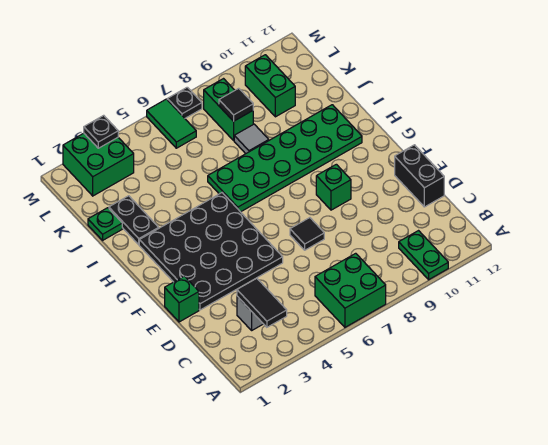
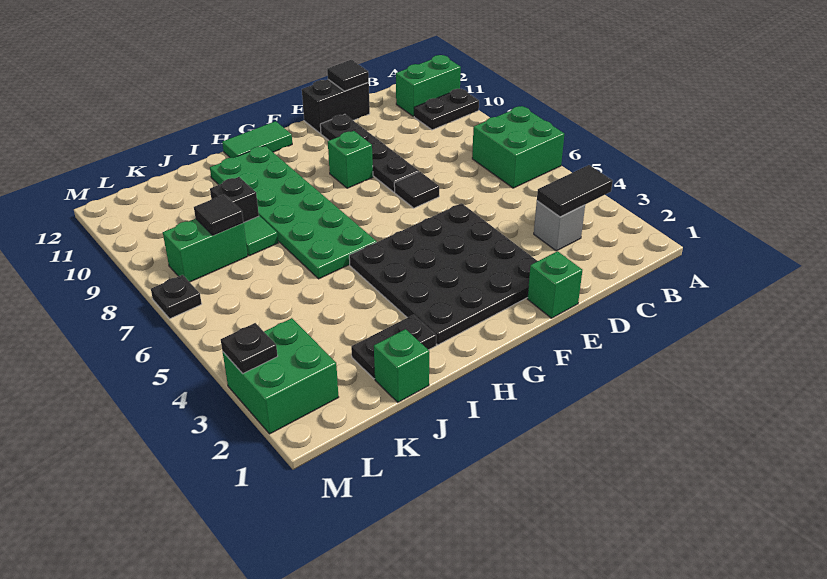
green 1x2 plate [399,231,448,280] -> black 1x2 plate [414,89,479,130]
none -> black 1x1 tile [327,60,369,91]
none -> black 1x4 plate [320,114,419,192]
green 1x1 plate [88,208,122,240] -> green 1x1 brick [374,329,429,402]
grey 1x1 tile [234,124,269,154] -> green 1x1 tile [244,216,278,256]
none -> black 1x1 brick [210,177,259,223]
green 1x2 brick [245,55,295,117] -> green 1x2 brick moved to [396,55,461,117]
green 1x2 tile [147,99,196,148] -> green 1x2 tile moved to [222,121,292,158]

